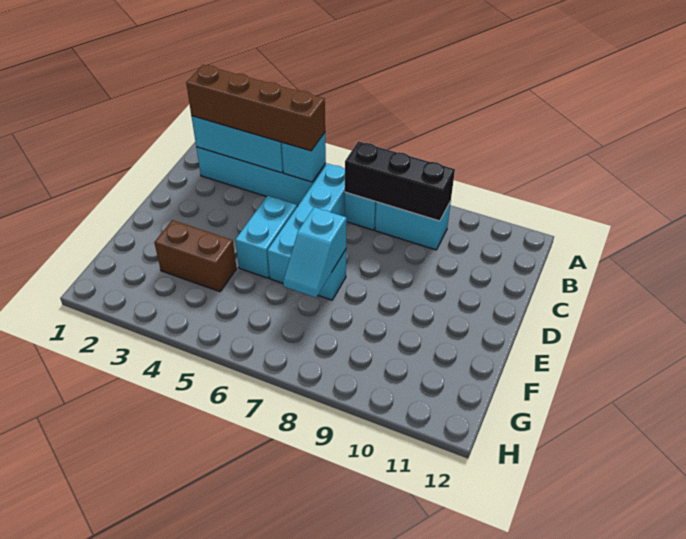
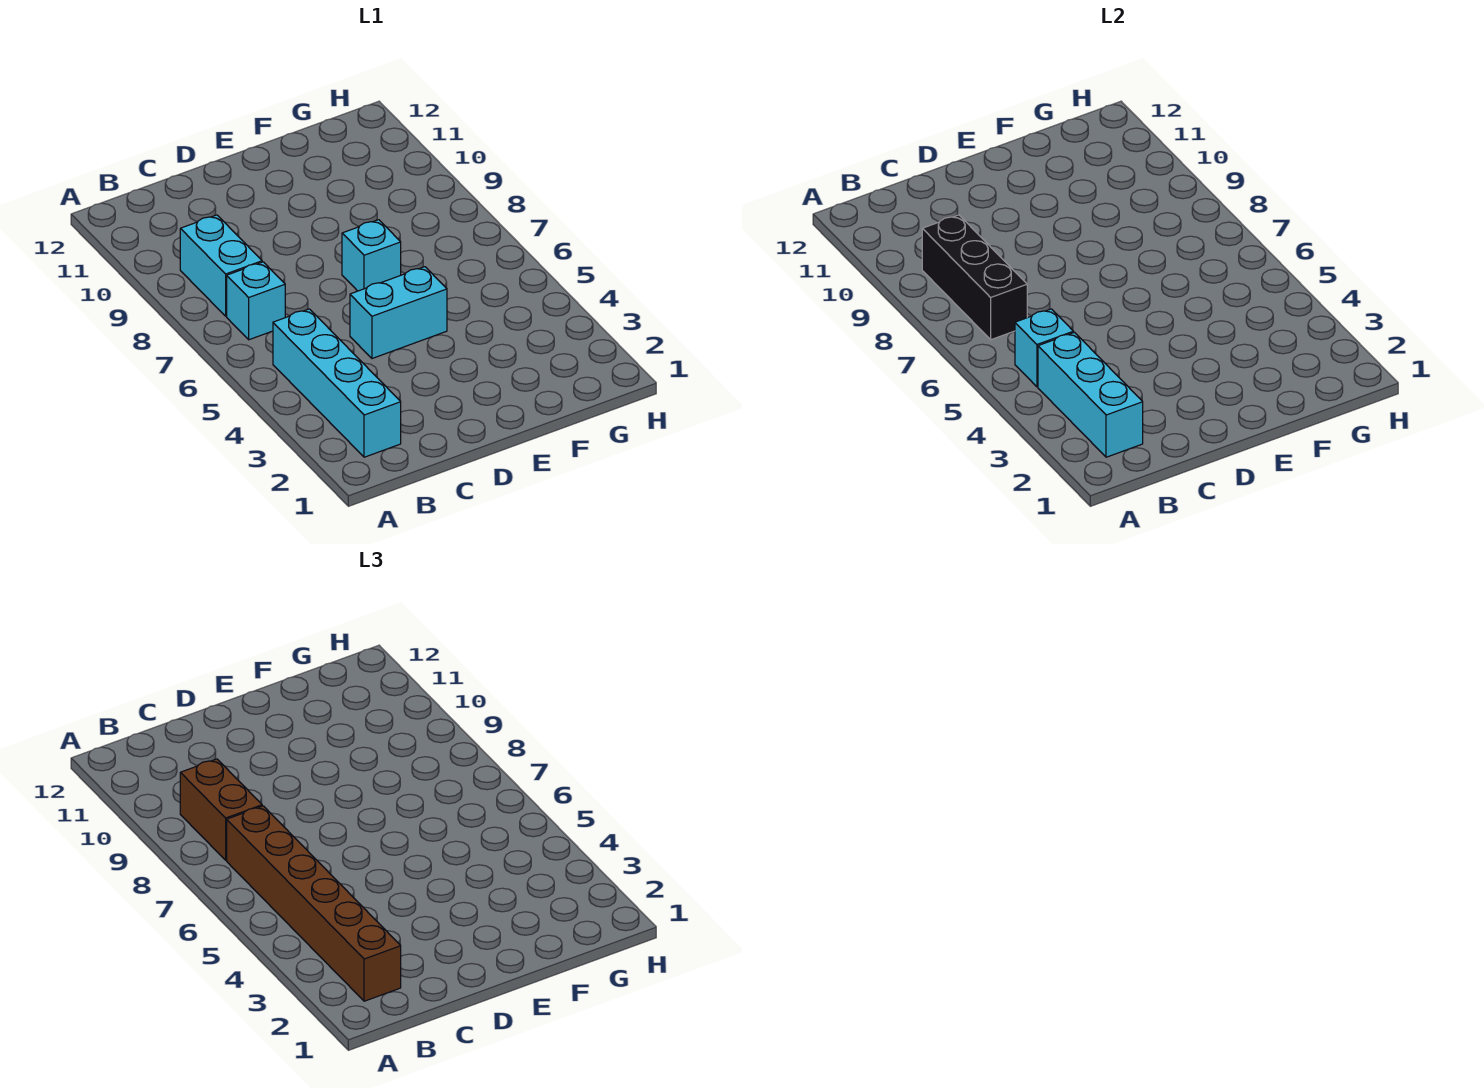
brown 1x4 brick [186,65,325,151] -> brown 1x6 brick [227,806,401,1001]
cyan 1x4 brick [267,164,345,283] -> none
cyan 1x2 slope [283,207,347,297] -> none
brown 1x2 brick [154,220,237,292] -> brown 1x2 brick moved to [180,759,262,860]

